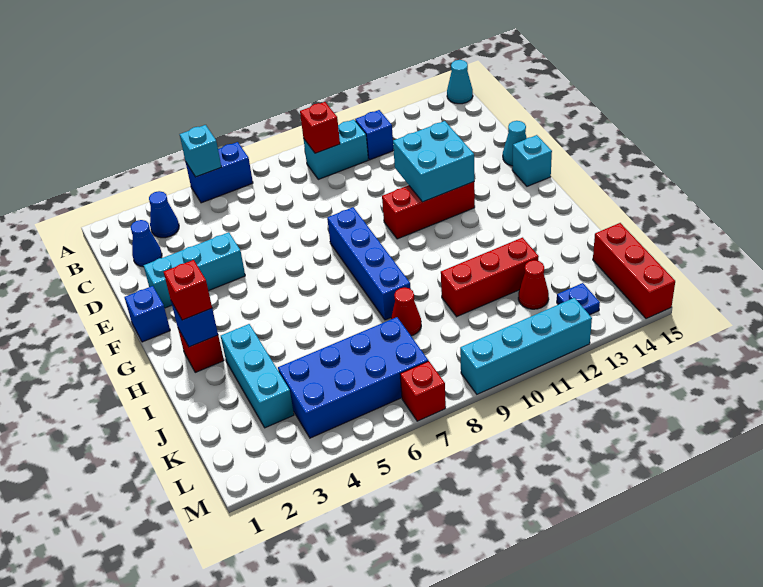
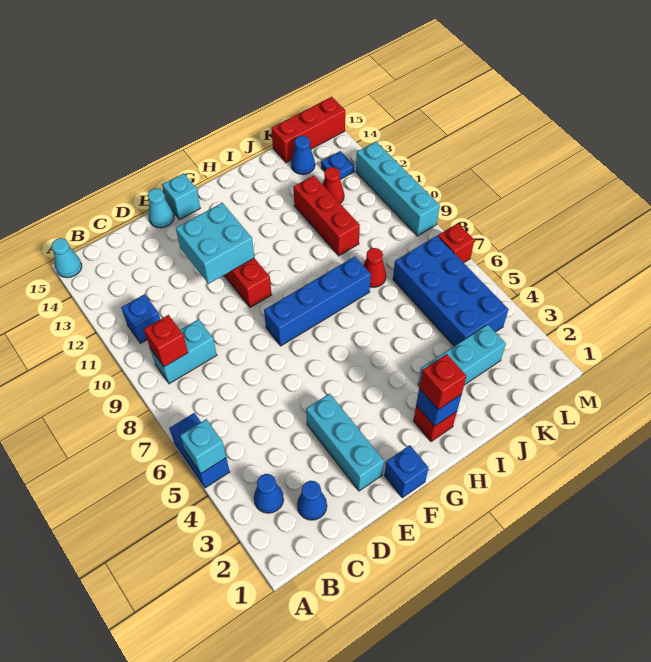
cyan 1x2 brick [303,119,368,179] -> cyan 1x2 brick turned to [150,319,217,384]
none -> blue 1x1 cone [291,136,315,175]

